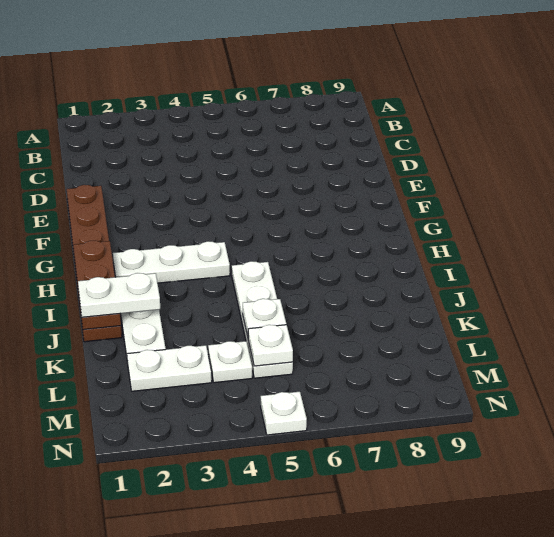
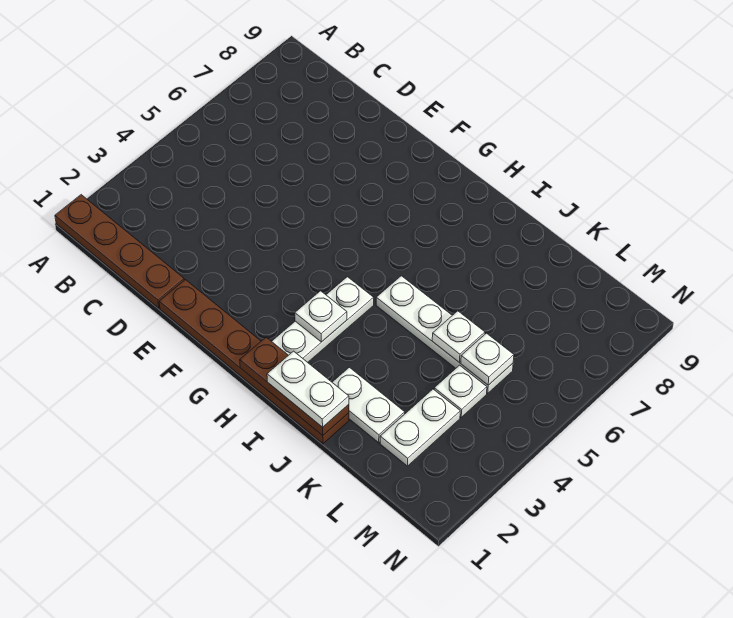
none -> brown 1x4 plate [55,195,184,308]
white 1x2 plate [78,273,160,317] -> white 1x2 plate turned to [267,351,349,427]
white 1x1 plate [261,392,307,435] -> white 1x1 plate moved to [295,291,347,342]

